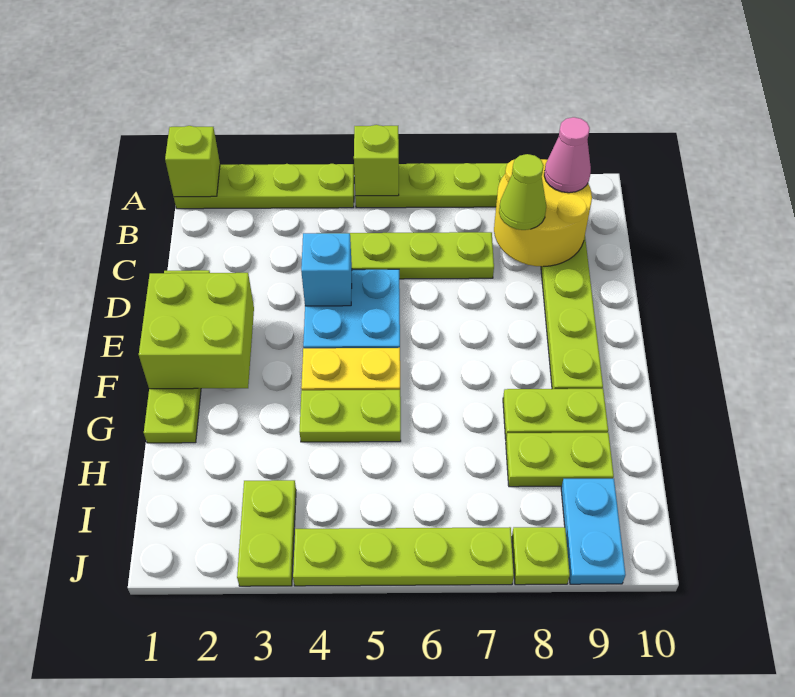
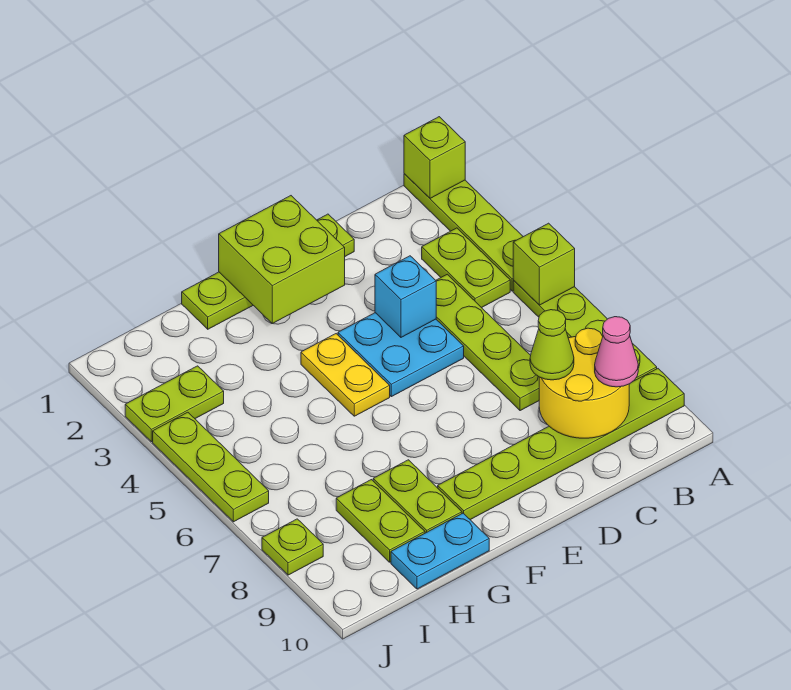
lime 1x2 plate [299,390,401,442] -> lime 1x2 plate moved to [422,228,510,308]
cyan 1x2 plate [561,479,626,584] -> cyan 1x2 plate moved to [391,513,489,589]
lime 1x4 plate [293,527,514,586] -> lime 1x3 plate [153,412,269,522]

